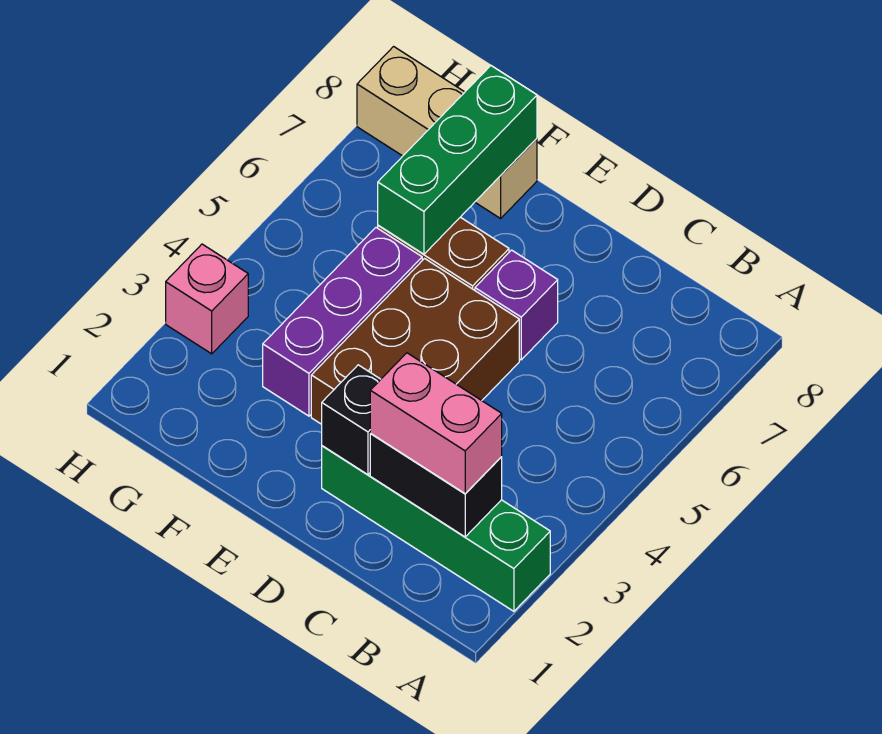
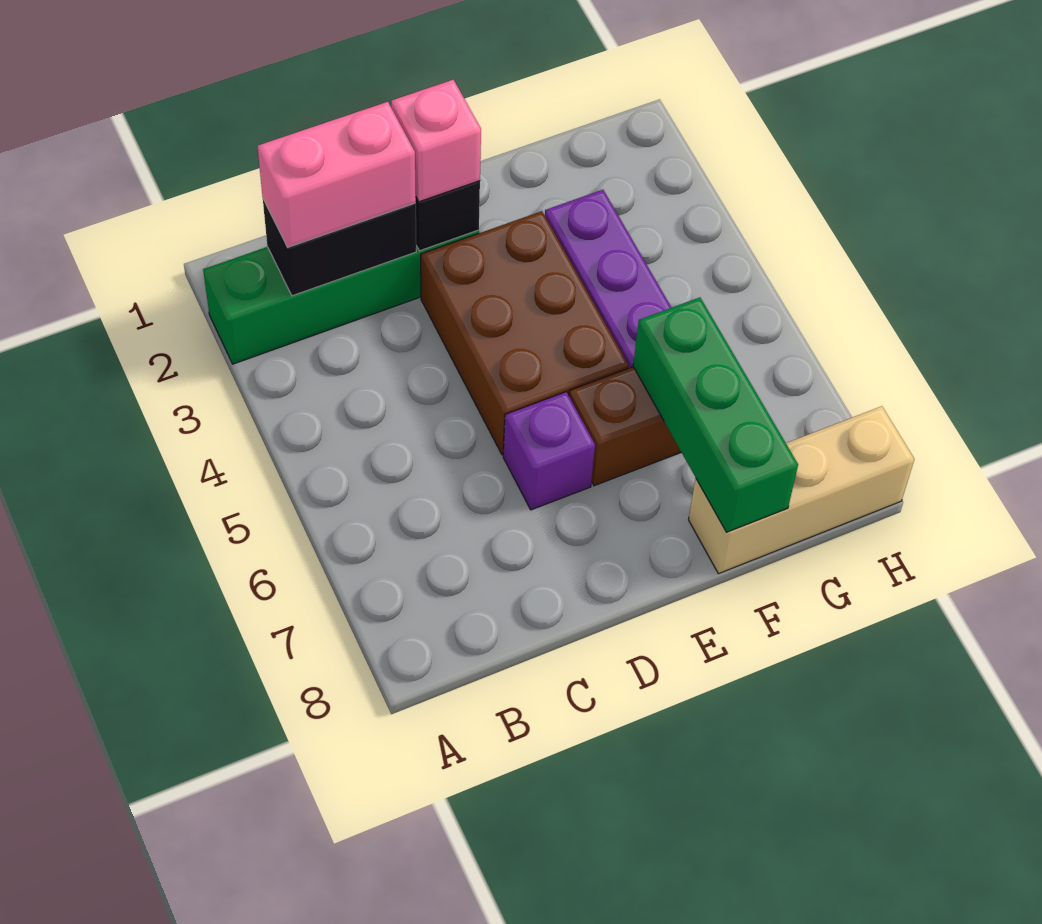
pink 1x1 brick [166,244,248,354] -> pink 1x1 brick moved to [391,80,481,202]

